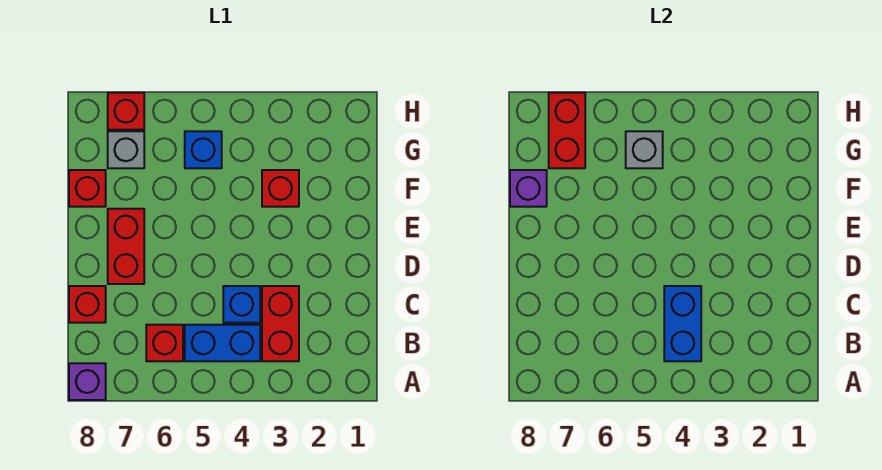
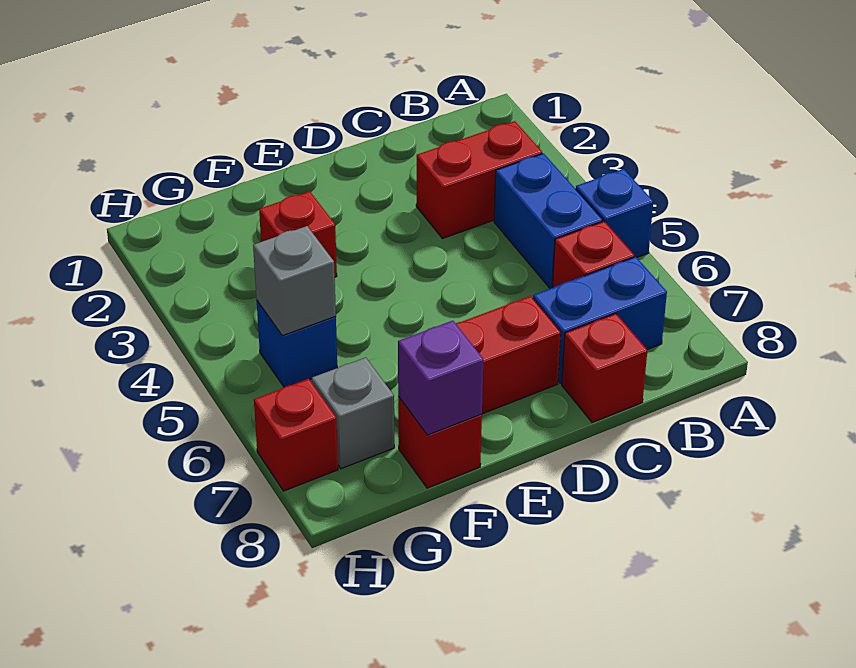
purple 1x1 brick [69,363,106,400] -> none
blue 1x2 brick [664,286,701,361] -> blue 1x2 brick moved to [533,257,667,383]
blue 1x1 brick [223,286,260,323] -> blue 1x1 brick moved to [576,169,653,257]
red 1x2 brick [549,93,585,168] -> none

